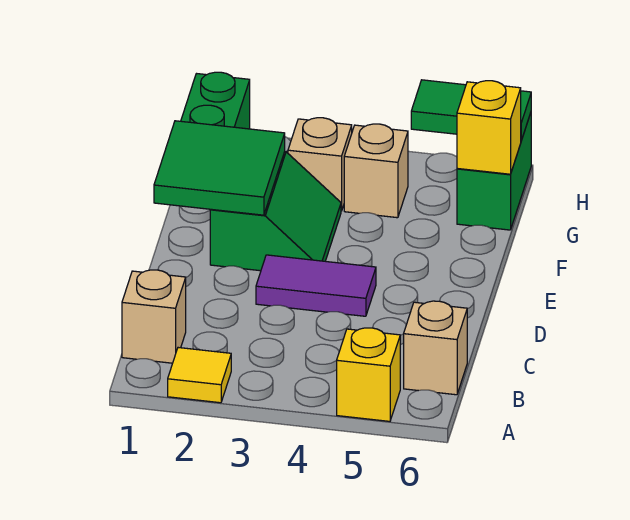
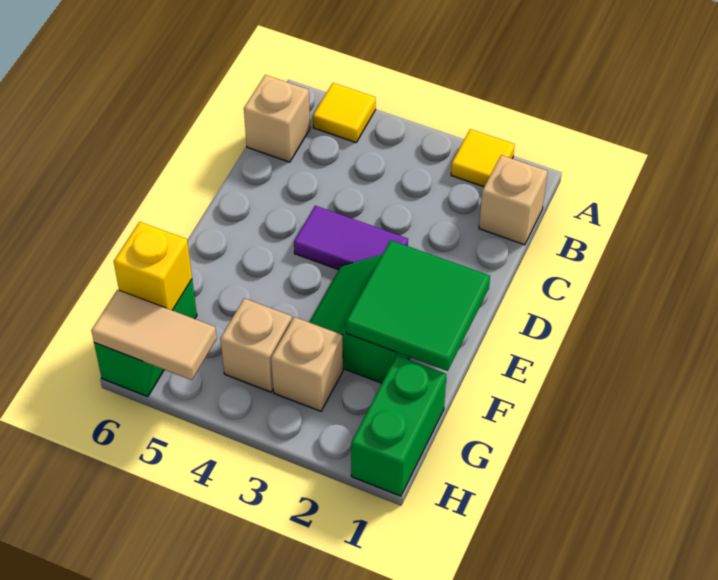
yellow 1x1 brick [337,328,400,421] -> yellow 1x1 tile [313,83,376,143]
green 1x2 tile [411,80,531,140] -> tan 1x2 tile [91,290,217,380]

